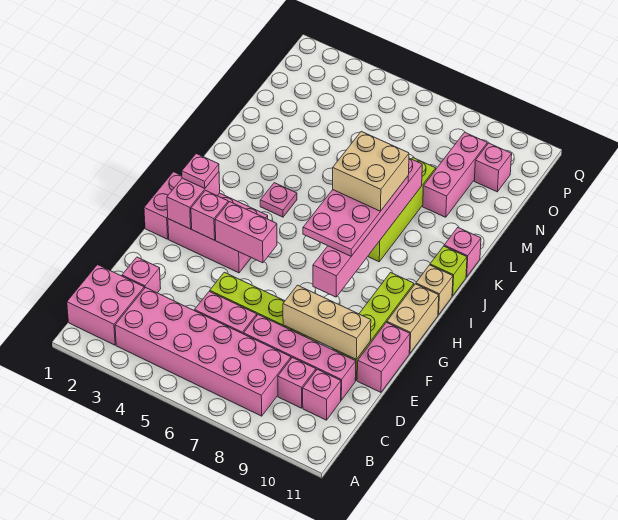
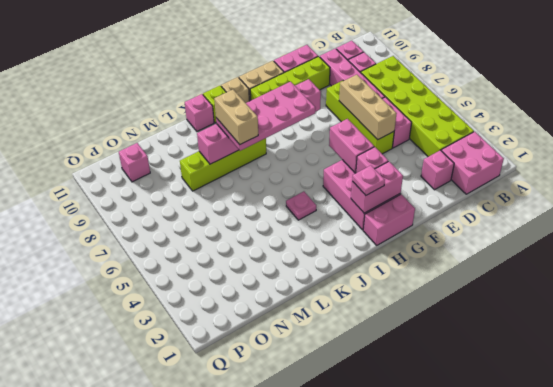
pink 2x6 brick [115,288,291,416] -> lime 2x6 brick [361,56,474,157]
tan 1x3 brick [283,285,371,359] -> tan 1x3 brick moved to [339,74,397,140]
tan 2x2 brick [333,131,409,211] -> tan 1x2 brick [214,90,258,145]
pink 1x3 brick [423,132,487,217] -> none

